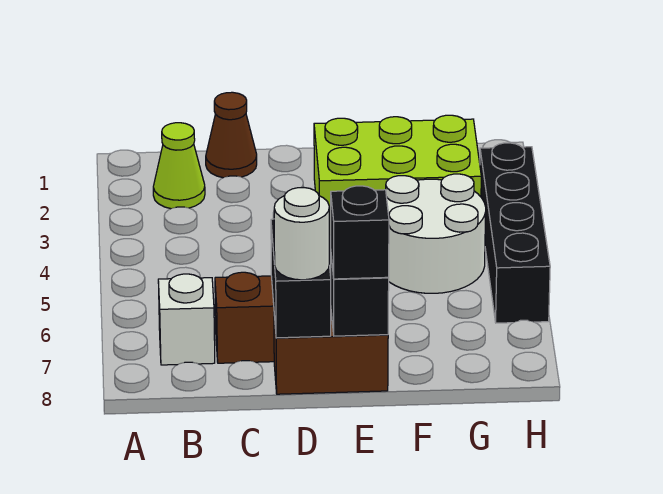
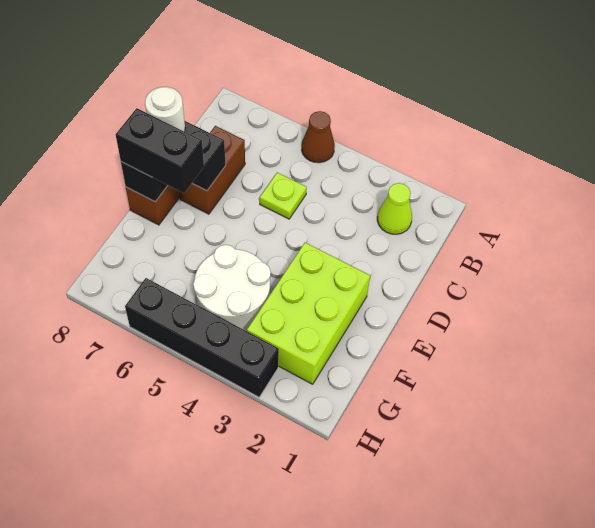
white 1x1 brick [158,274,215,365] -> none
brown 1x1 cone [206,92,257,178] -> brown 1x1 cone moved to [302,111,335,163]
none -> lime 1x1 plate [260,173,307,219]
black 1x1 brick [331,186,389,279] -> black 1x2 brick [116,108,204,193]

